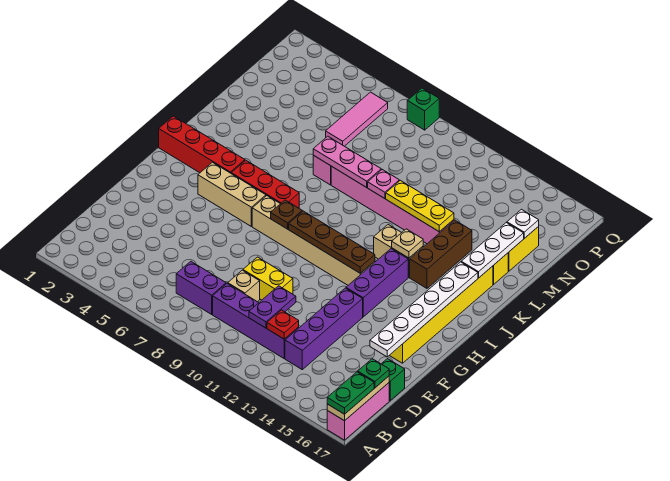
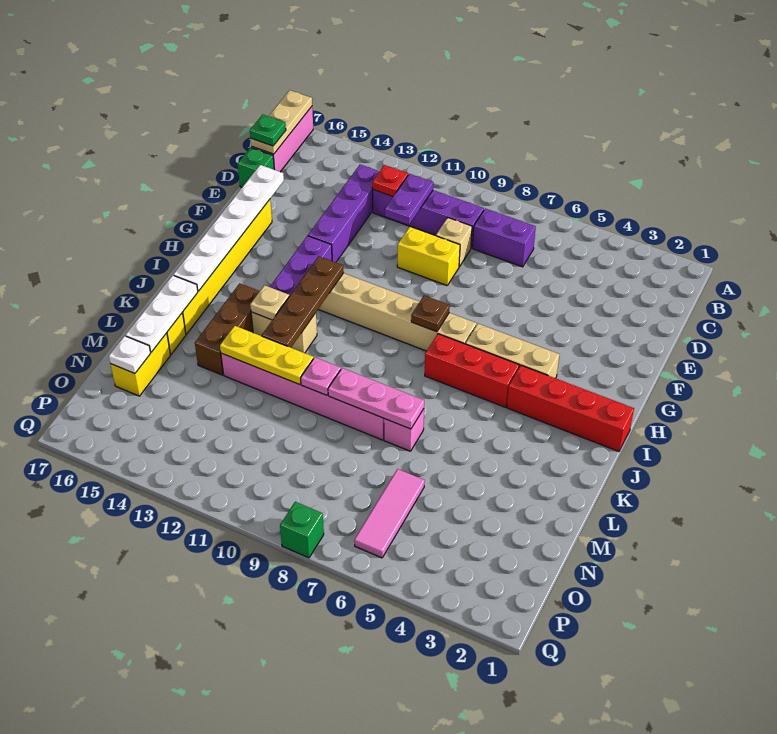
green 1x2 plate [327,372,374,414] -> none
brown 1x4 plate [289,211,375,273] -> brown 1x4 plate turned to [262,256,344,348]

